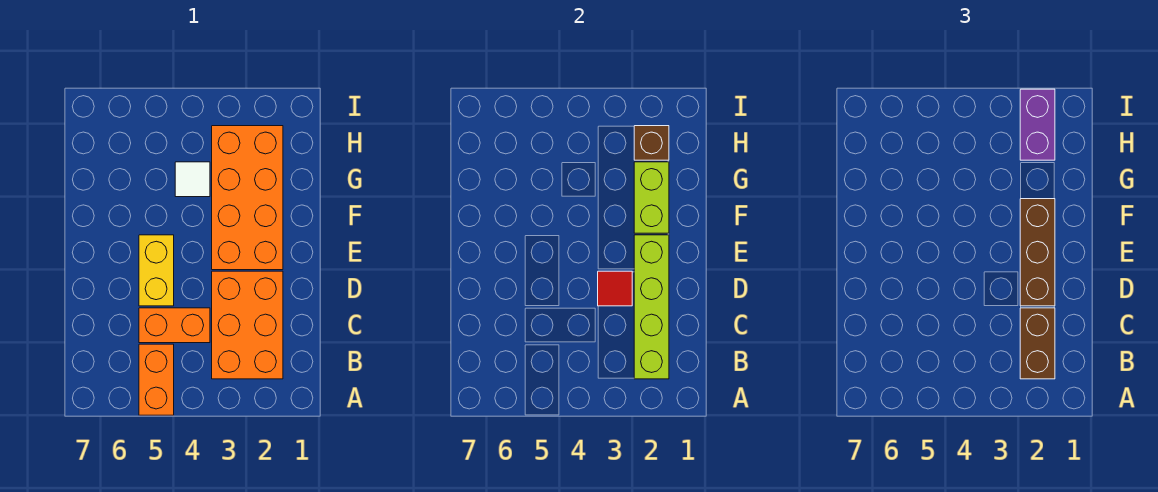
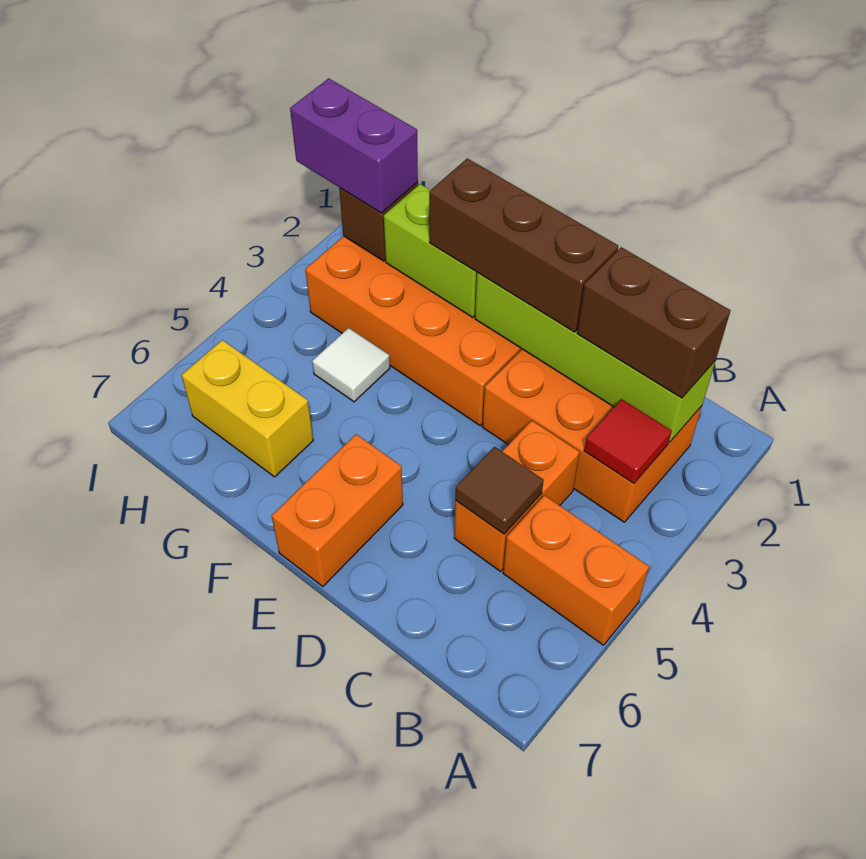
none -> brown 1x1 tile [455,447,544,534]
red 1x1 tile [598,271,632,306] -> red 1x1 tile moved to [584,399,672,483]
yellow 1x2 brick [139,235,174,306] -> yellow 1x2 brick moved to [182,340,313,477]
none -> orange 1x2 brick [272,434,403,586]

